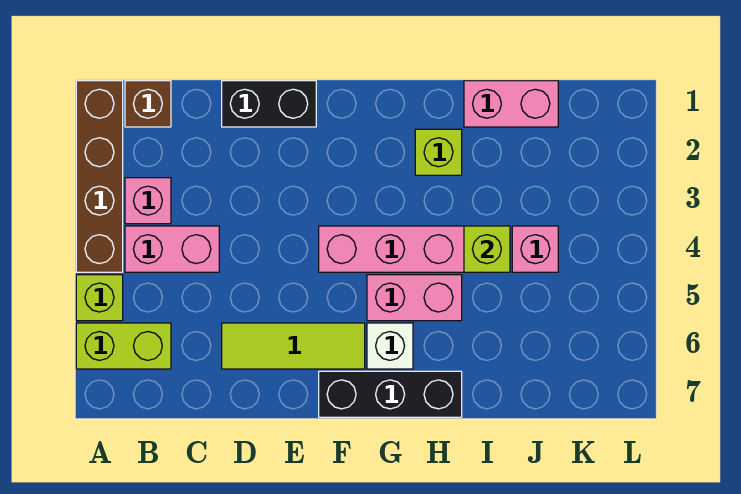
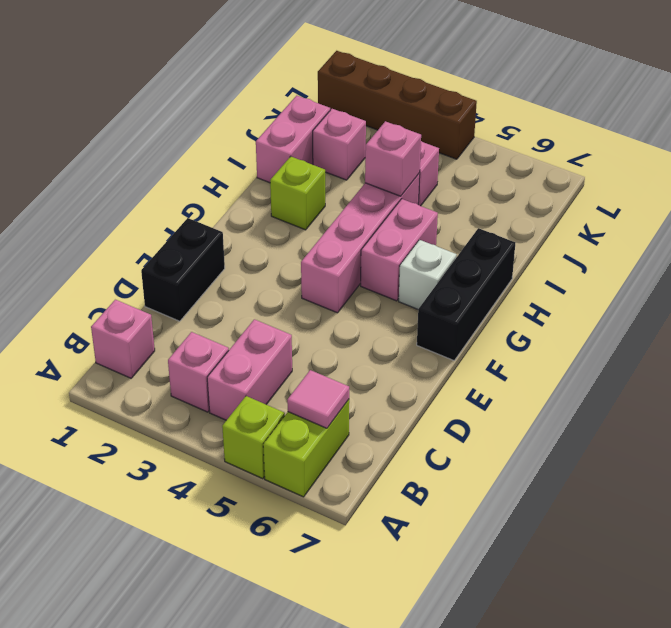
brown 1x4 brick [76,81,123,272] -> brown 1x4 brick moved to [318,51,477,159]
brown 1x1 brick [125,81,171,127] -> pink 1x1 brick [91,300,155,378]
none -> pink 1x1 tile [287,370,349,428]
lime 1x3 tile [222,323,365,369] -> none
lime 1x1 brick [464,226,510,272] -> pink 1x1 brick [365,121,421,196]
none -> pink 1x1 brick [313,109,366,180]

